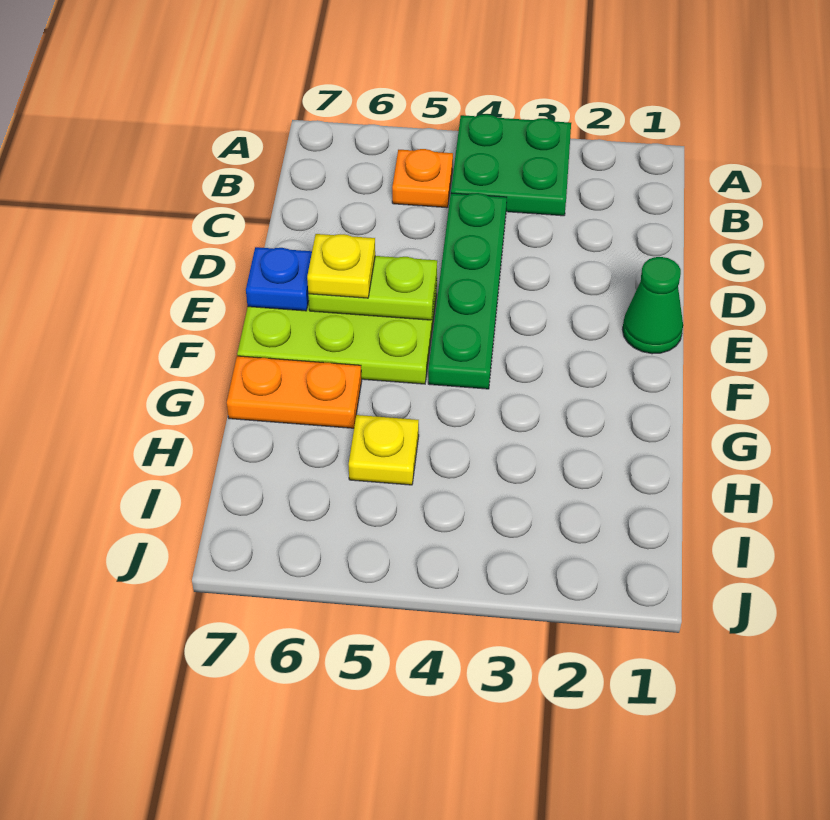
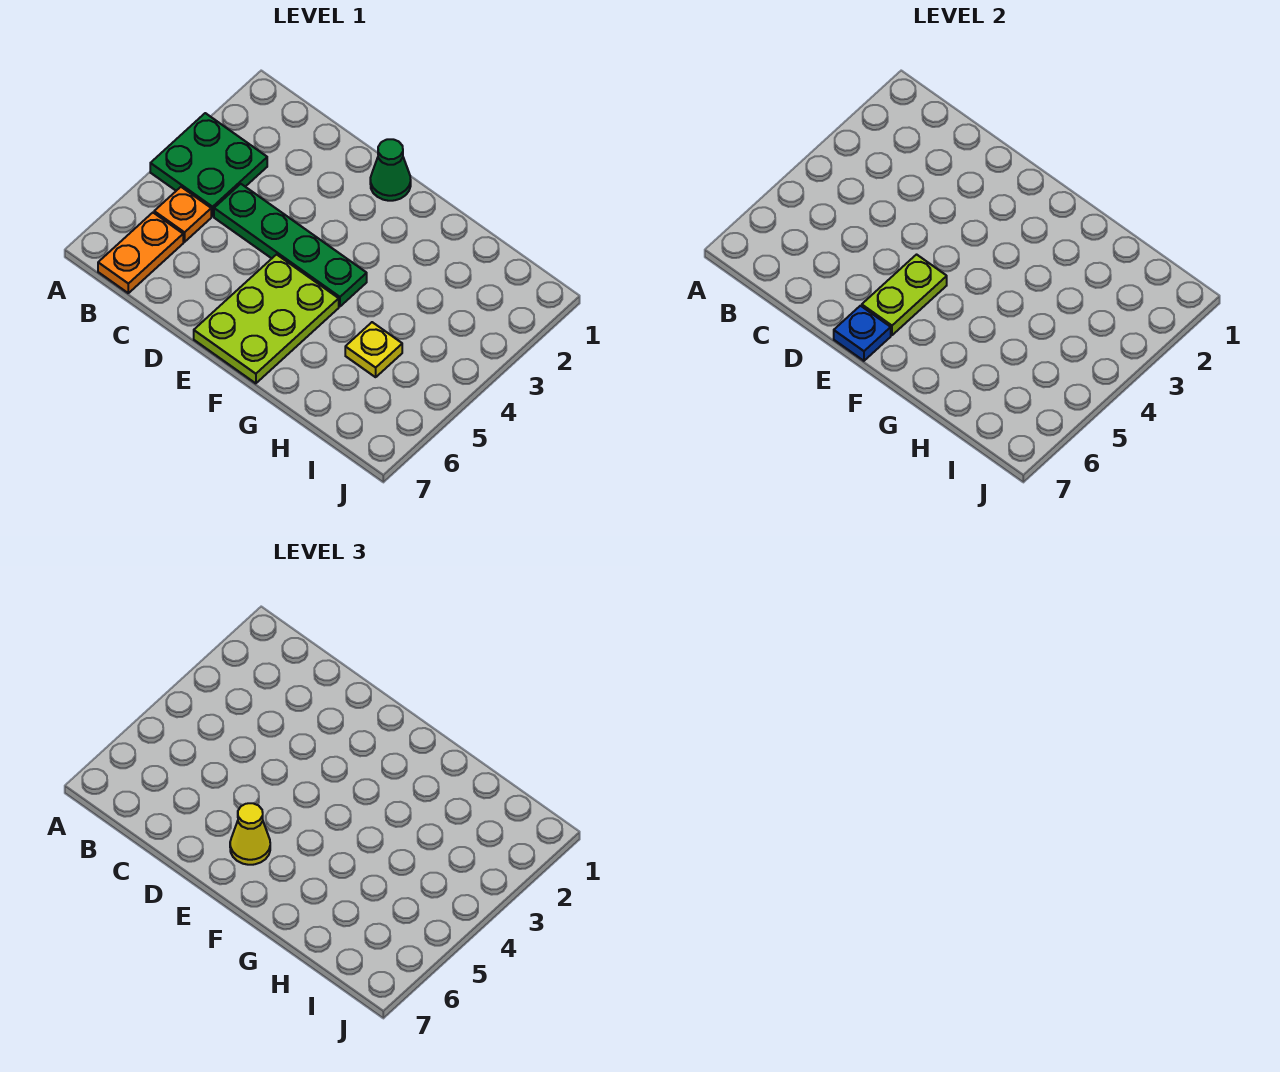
yellow 1x1 plate [307,234,375,298] -> yellow 1x1 cone [230,803,270,865]
orange 1x2 plate [227,356,362,428] -> orange 1x2 plate moved to [98,213,183,293]

